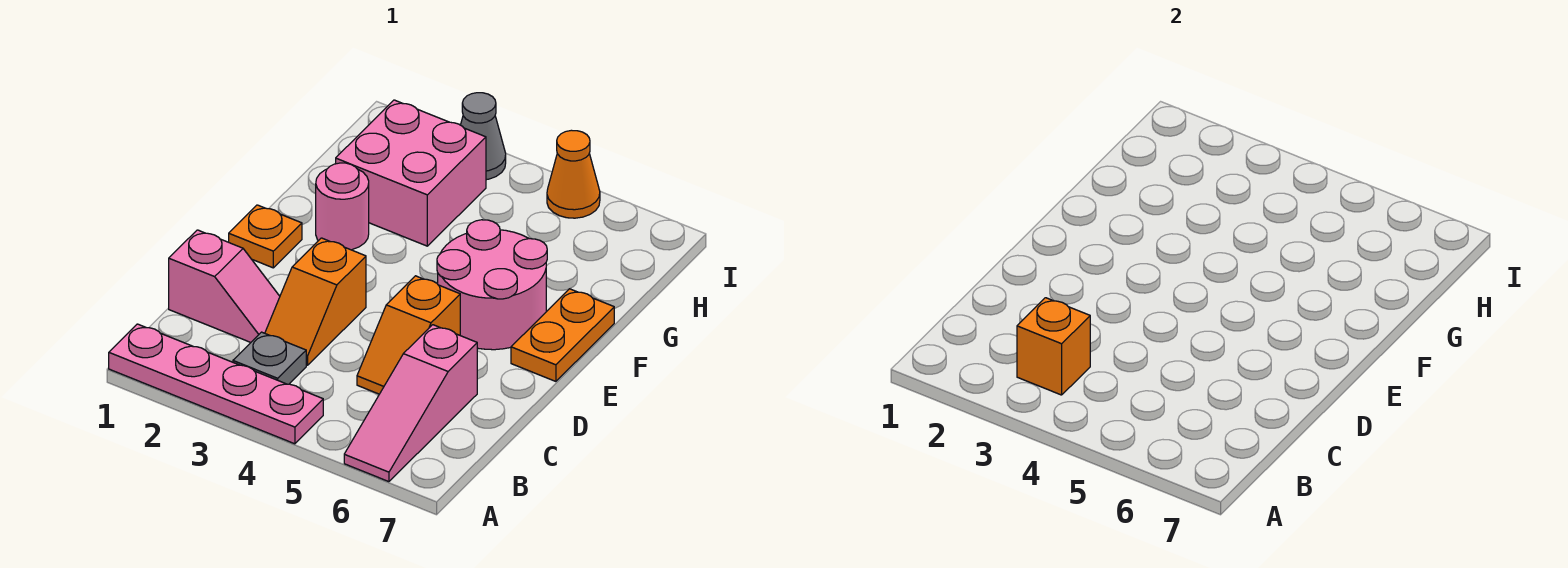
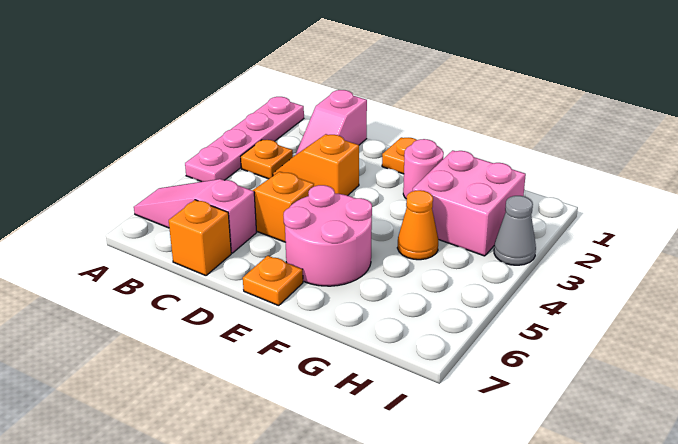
grey 1x1 plate [233,332,306,384] -> orange 1x1 plate [241,140,293,179]
orange 1x1 brick [1017,298,1090,395] -> orange 1x1 brick moved to [169,200,231,276]
orange 1x2 plate [511,289,614,381] -> orange 1x1 plate [243,256,303,306]
orange 1x1 cone [547,130,600,218] -> orange 1x1 cone moved to [397,190,438,260]

